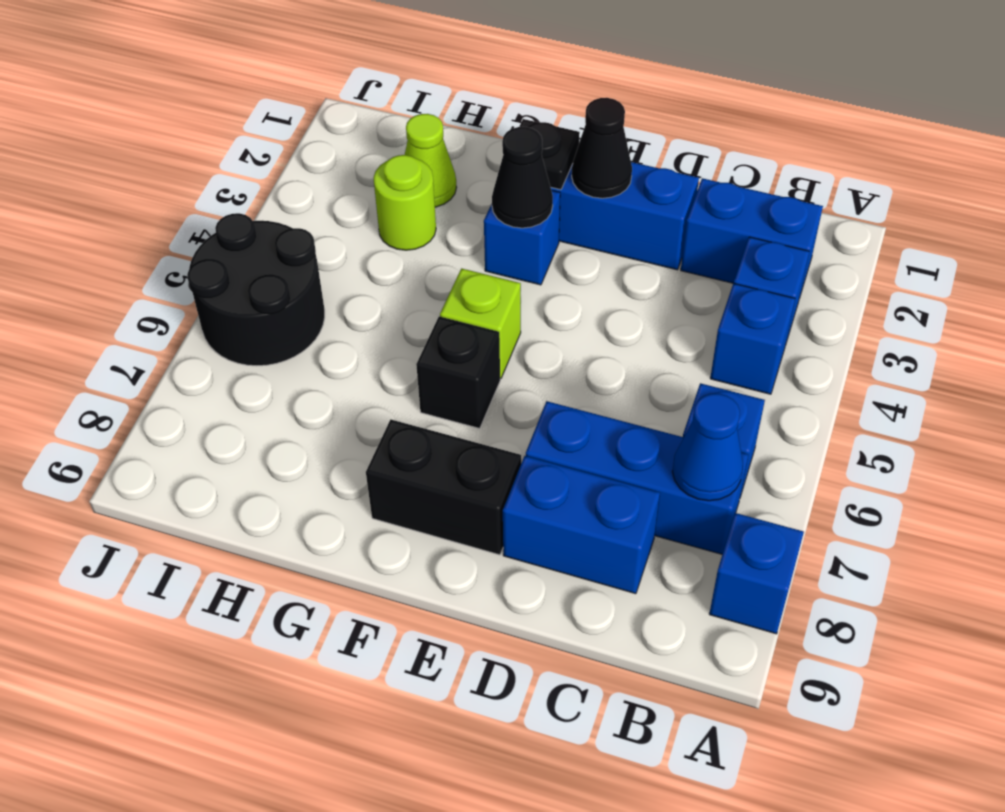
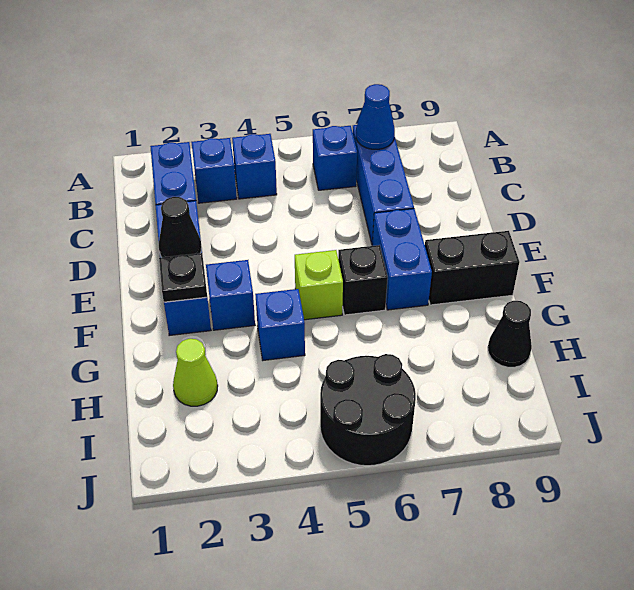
blue 1x1 brick [709,513,804,634] -> blue 1x1 brick moved to [255,289,305,360]
blue 1x2 brick [503,456,660,594] -> blue 1x2 brick moved to [372,209,432,310]
black 1x2 brick [366,420,521,555] -> black 1x2 brick turned to [425,231,519,305]
black 1x1 cone [492,127,553,228] -> black 1x1 cone moved to [488,301,532,367]
lime 1x1 round brick [374,155,436,250] -> none

